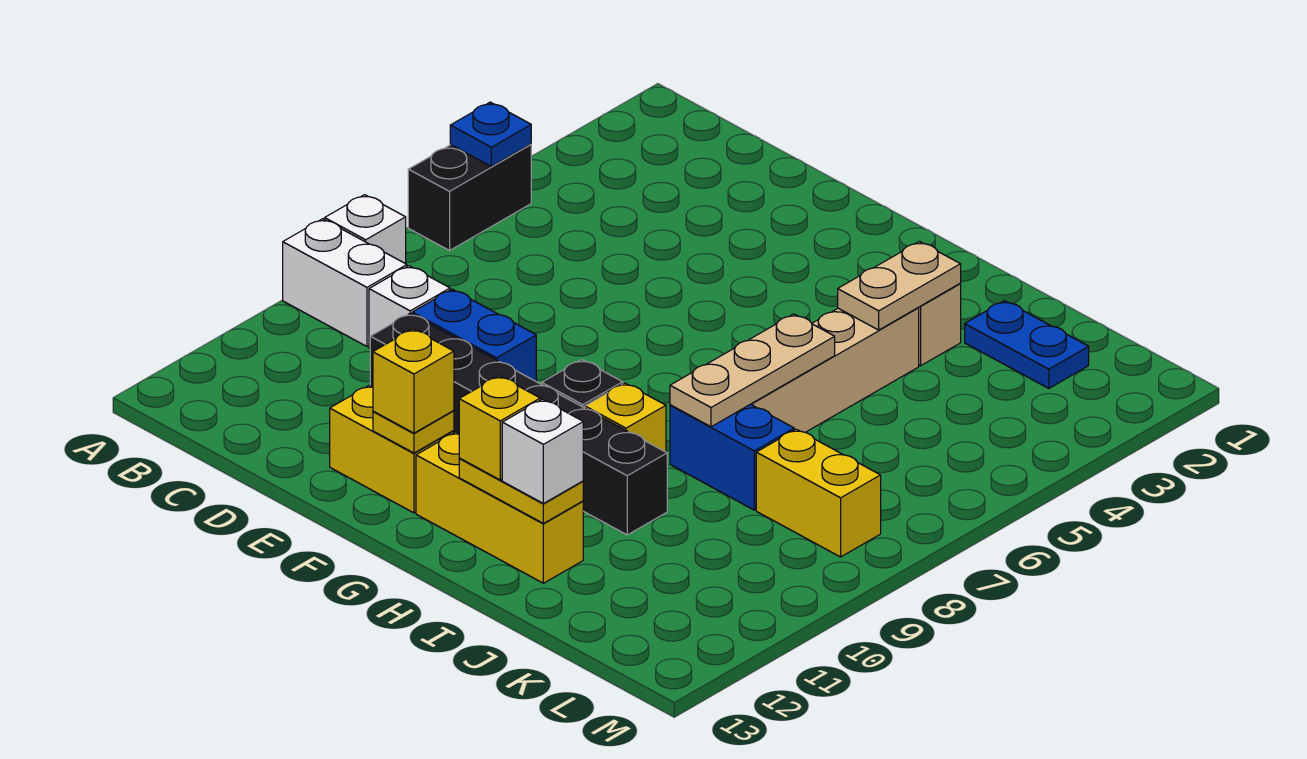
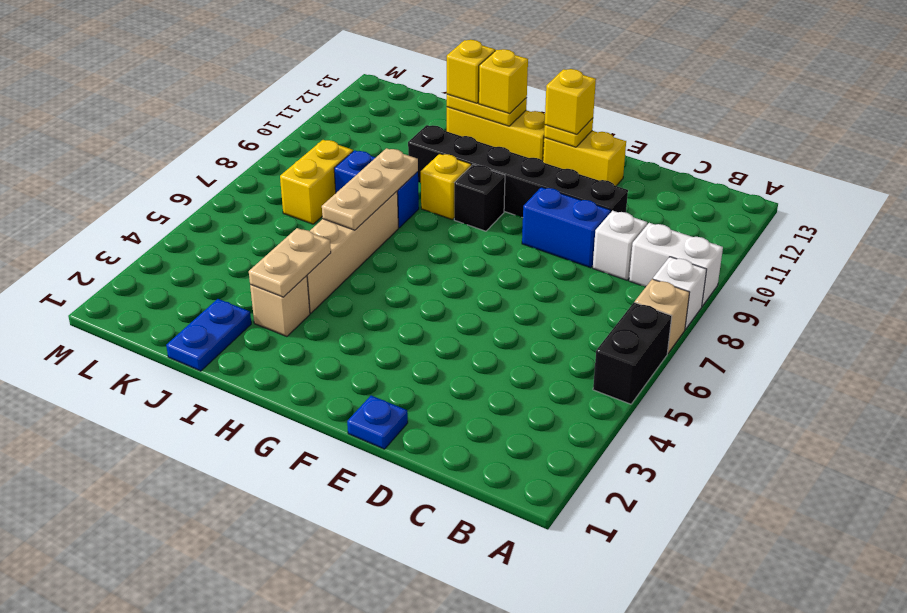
blue 1x1 plate [450,102,531,167] -> blue 1x1 plate moved to [347,396,408,449]
none -> tan 1x1 brick [635,279,690,354]
white 1x1 brick [502,399,583,504] -> yellow 1x1 brick [447,40,495,103]
blue 1x2 plate [965,301,1089,388] -> blue 1x2 plate turned to [166,299,251,371]
yellow 1x2 brick [756,429,881,557] -> yellow 1x2 brick turned to [280,140,353,224]

